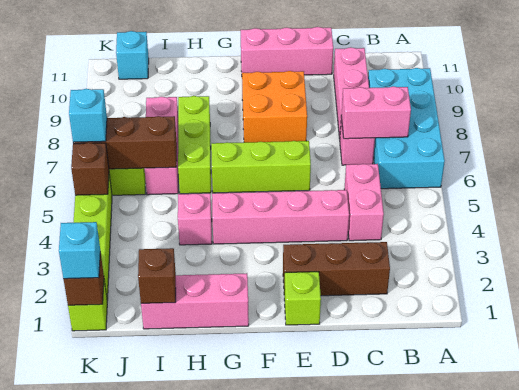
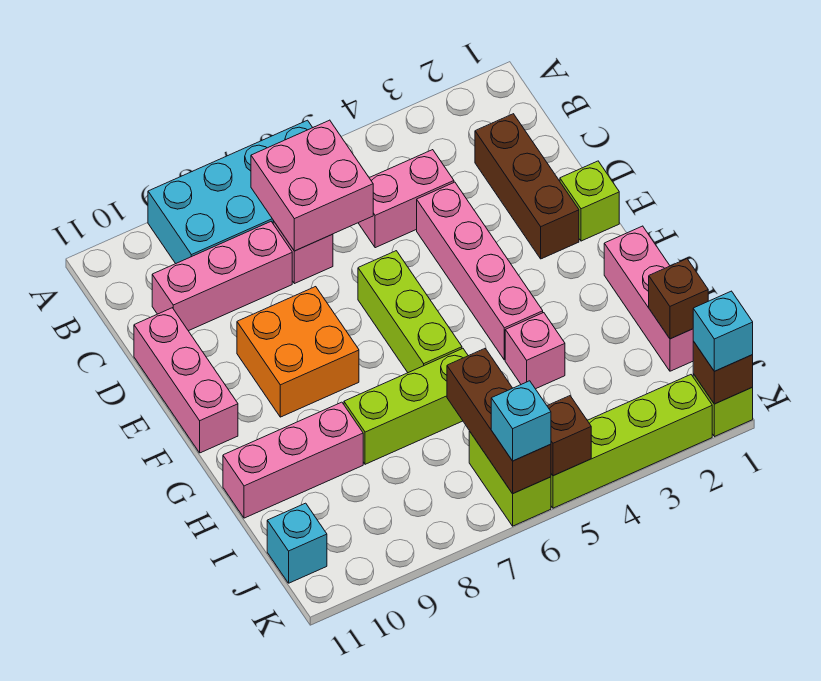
pink 1x2 brick [341,87,411,139] -> pink 2x2 brick [251,120,373,251]
pink 1x3 brick [144,97,178,195] -> pink 1x3 brick moved to [223,402,363,518]

